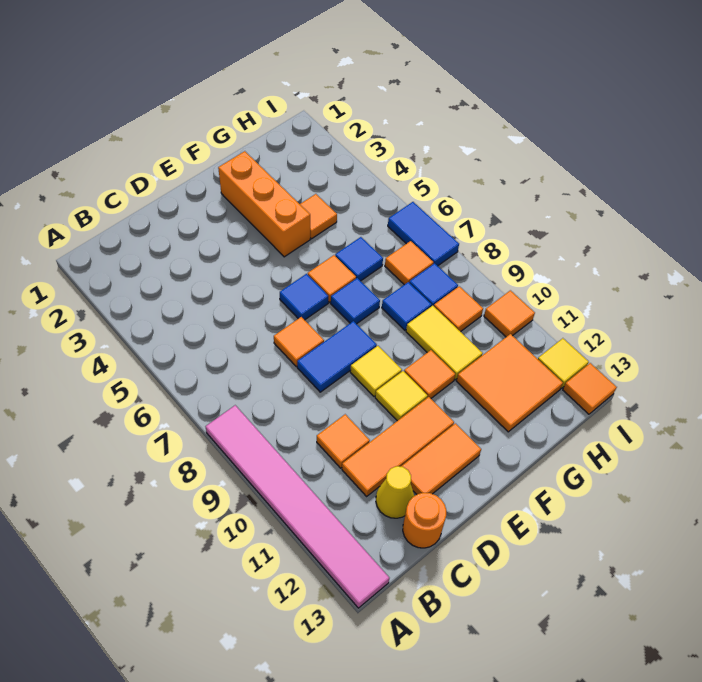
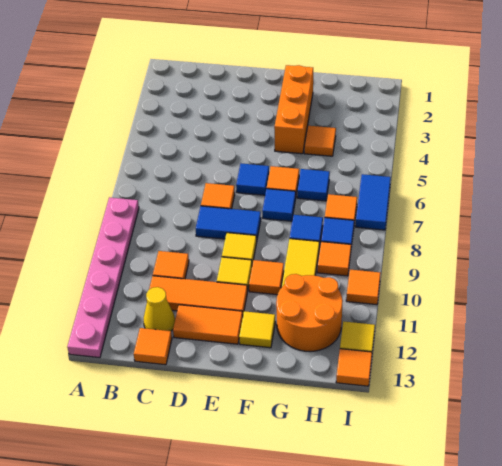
pink 1x6 tile [205,405,389,608] -> pink 1x6 plate [67,197,139,358]
orange 1x1 round brick [403,493,446,548] -> orange 1x1 tile [134,328,172,365]
none -> yellow 1x1 tile [239,311,275,348]
orange 2x2 tile [457,334,563,432] -> orange 2x2 round brick [276,274,343,352]

